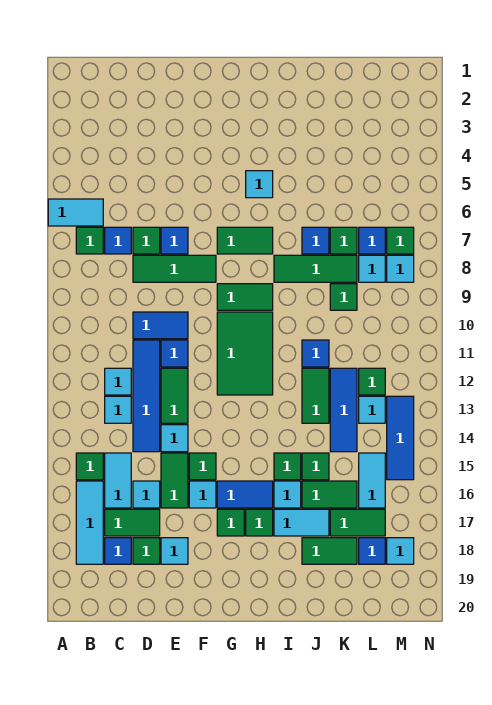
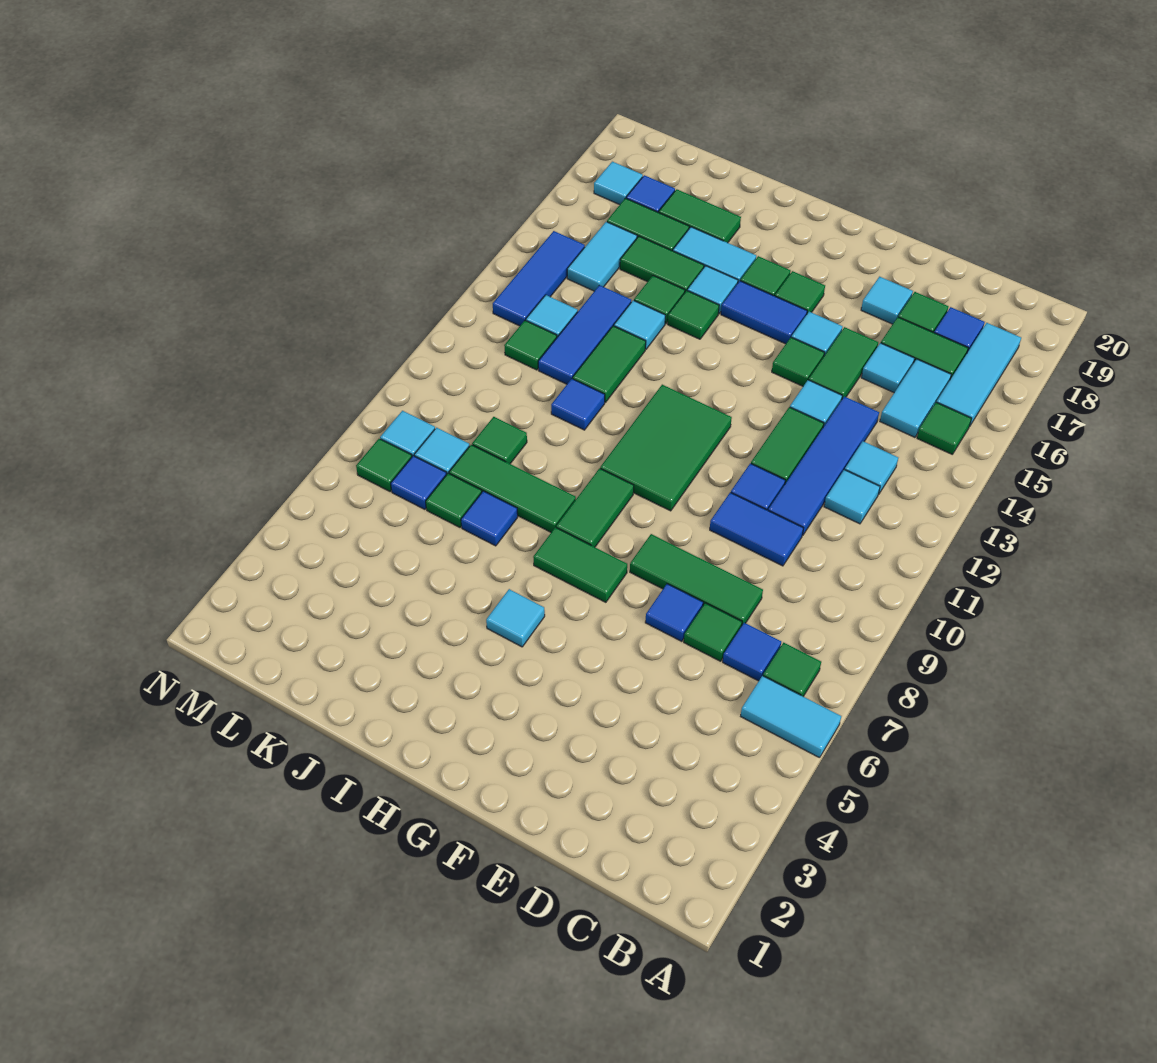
green 1x2 tile [217,284,273,310] -> green 1x2 tile turned to [556,468,634,547]
none -> cyan 1x1 tile [614,300,665,349]

